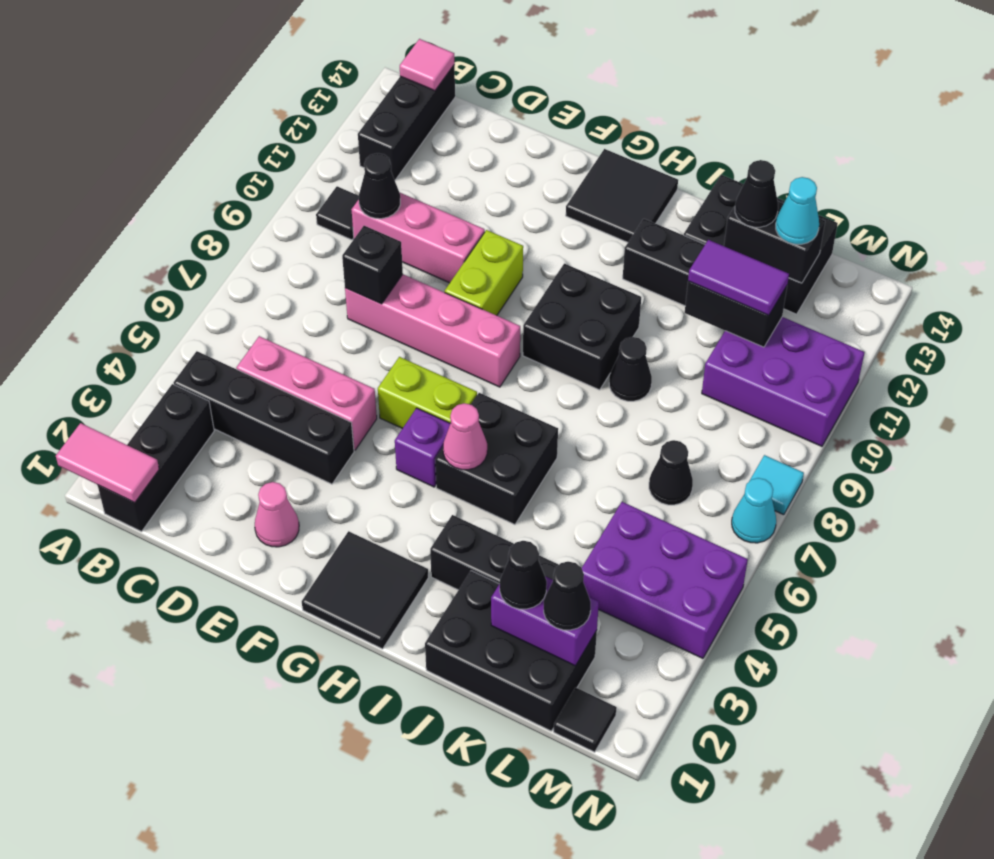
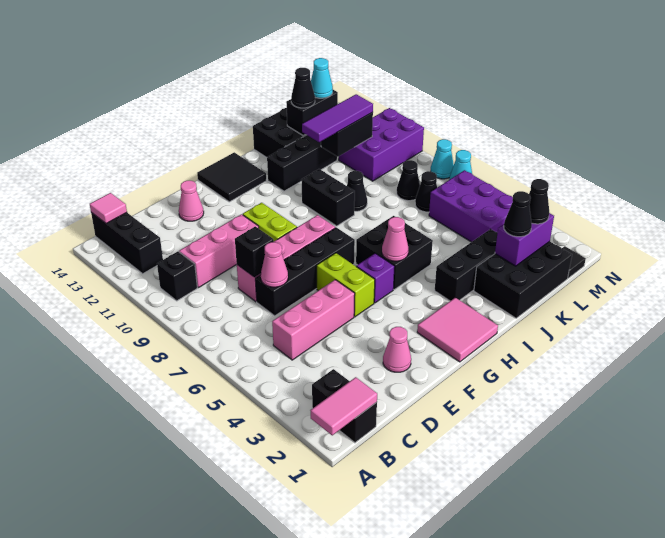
black 1x3 brick [98,384,214,532] -> black 1x2 brick [312,369,377,443]
black 1x4 brick [174,351,354,484] -> black 1x4 brick moved to [255,227,355,316]
black 1x1 tile [316,186,359,240] -> black 1x1 brick [157,252,197,301]
black 1x1 cone [359,153,400,219] -> black 1x1 cone moved to [397,160,420,201]
none -> pink 1x1 cone [261,242,288,287]
none -> pink 1x1 cone [179,181,204,221]
lime 1x2 brick [378,357,477,428] -> lime 1x2 brick turned to [317,253,375,317]
black 2x2 tile [302,531,428,649] -> pink 2x2 tile [417,298,498,362]
black 2x2 brick [523,264,641,390] -> black 1x2 brick [301,169,355,226]
purple 1x2 tile [688,240,789,315] -> purple 1x3 tile [302,94,373,142]
purple 2x3 brick [582,502,748,658] -> purple 2x3 brick turned to [429,170,513,242]
cyan 1x1 tile [750,455,804,515] -> cyan 1x1 cone [431,139,454,179]

